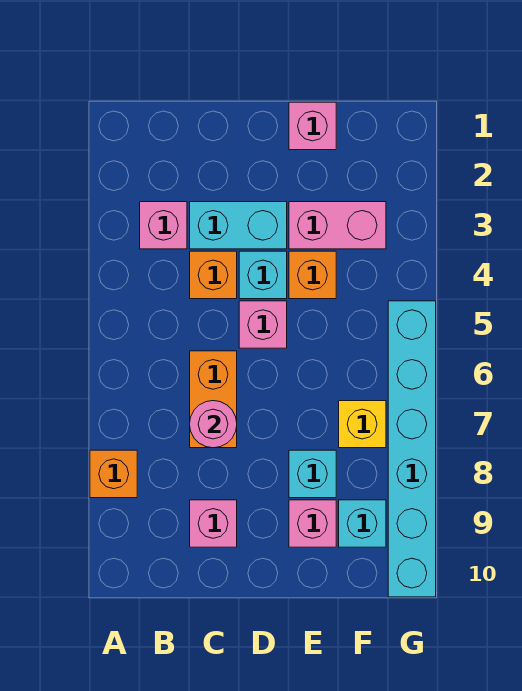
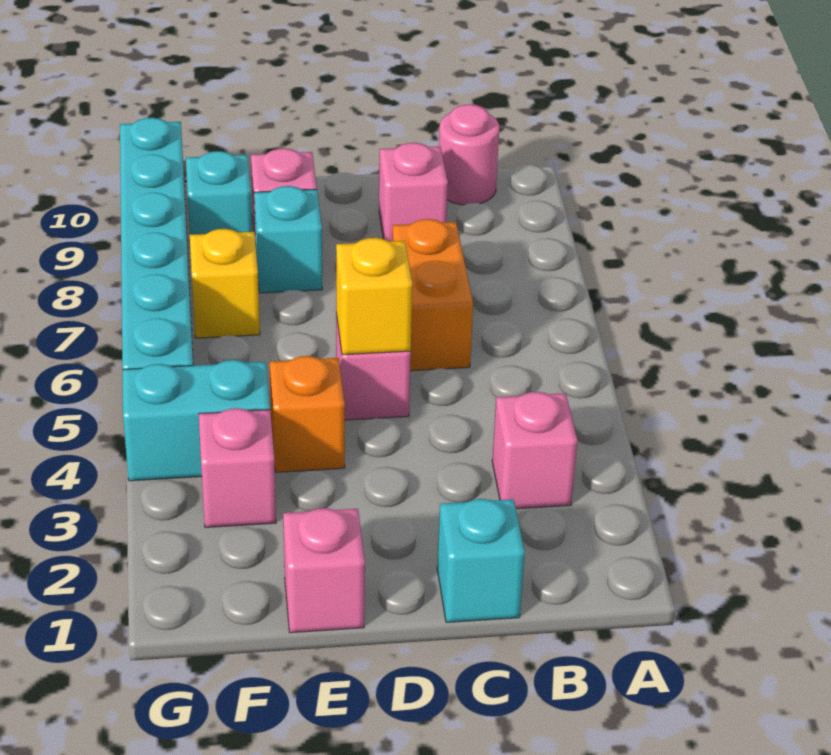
orange 1x1 brick [90,450,137,498] -> none
cyan 1x2 brick [190,202,287,249] -> cyan 1x2 brick moved to [122,360,270,481]
orange 1x1 brick [190,251,237,299] -> none
pink 1x1 round brick [190,401,237,448] -> pink 1x1 round brick moved to [439,104,499,205]
cyan 1x1 brick [239,251,287,299] -> cyan 1x1 brick moved to [437,499,525,622]
none -> yellow 1x1 brick [336,238,413,355]
pink 1x2 brick [289,202,386,249] -> pink 1x1 brick [199,408,276,527]

